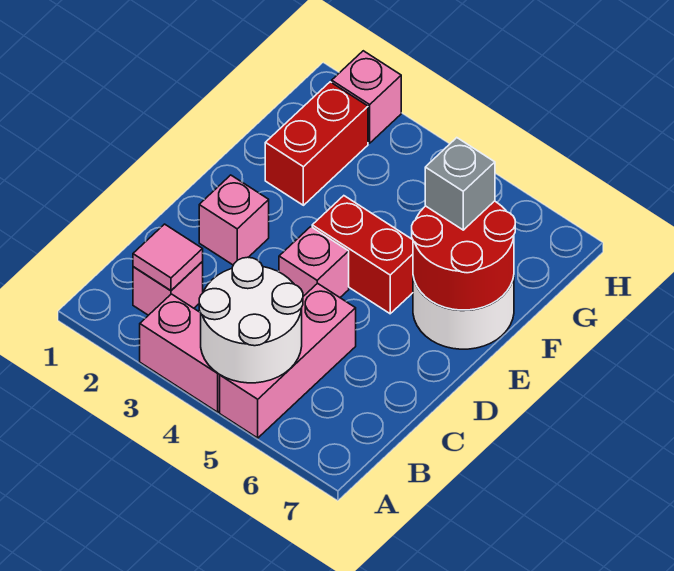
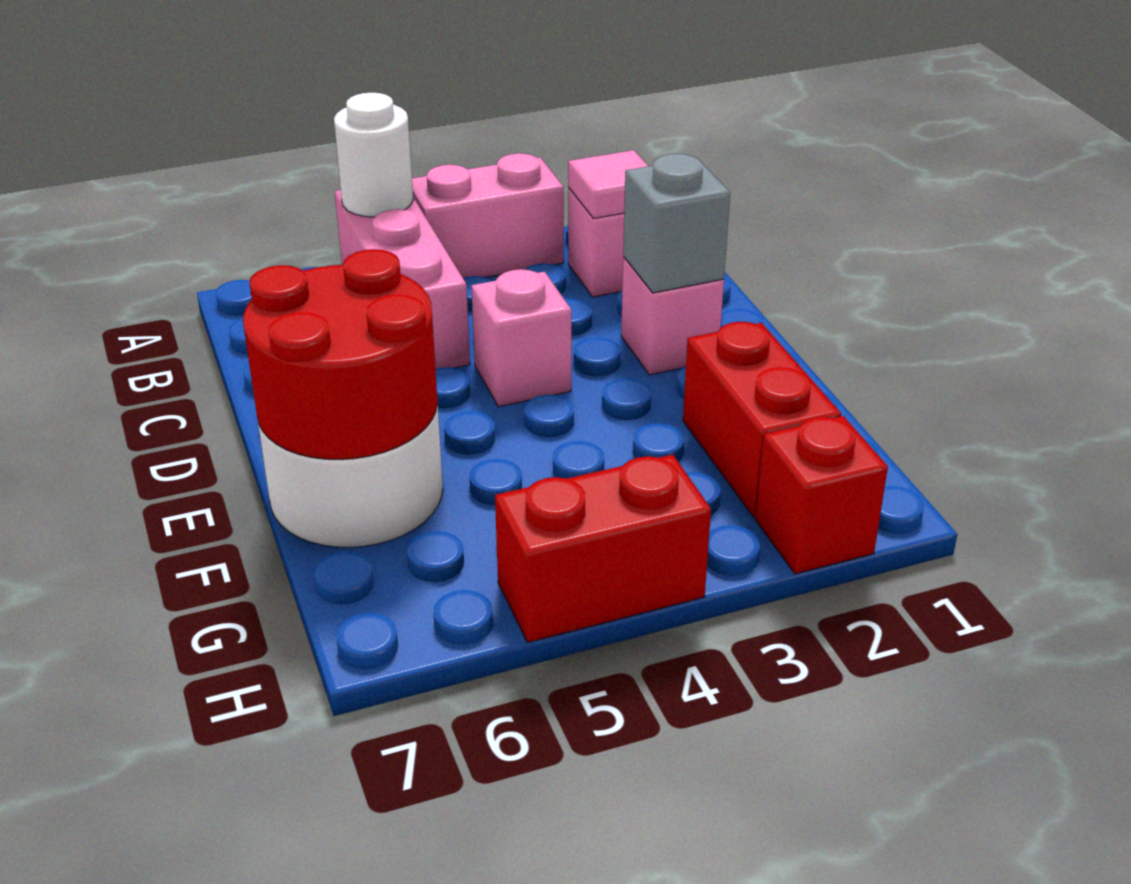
white 2x2 round brick [199,257,303,383] -> white 1x1 round brick [334,93,413,217]
red 1x2 brick [312,196,413,314] -> red 1x2 brick moved to [495,455,711,642]
grey 1x1 brick [425,138,495,230] -> grey 1x1 brick moved to [623,154,730,293]
pink 1x1 brick [332,51,401,143] -> red 1x1 brick [756,416,888,574]

